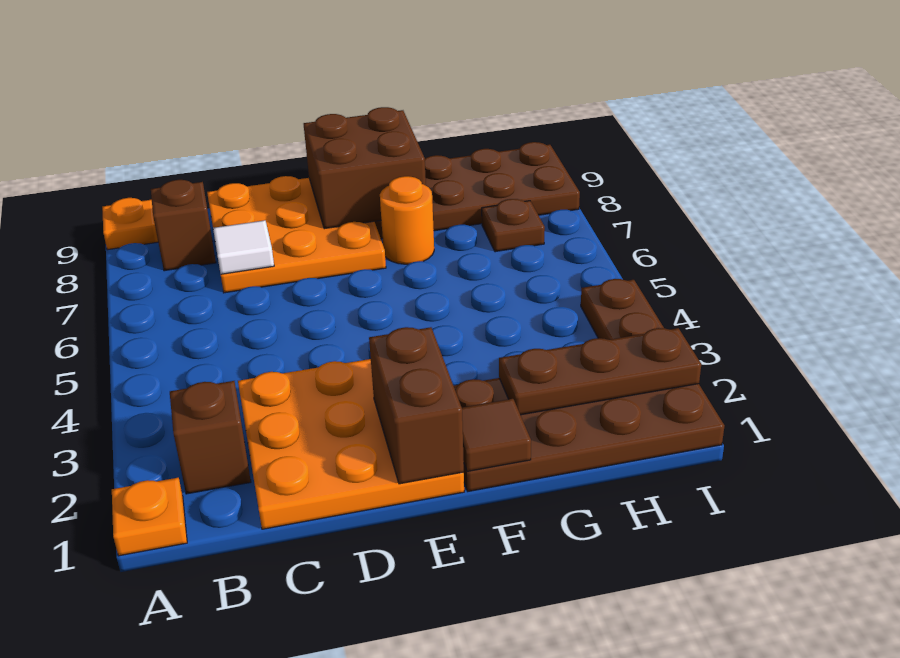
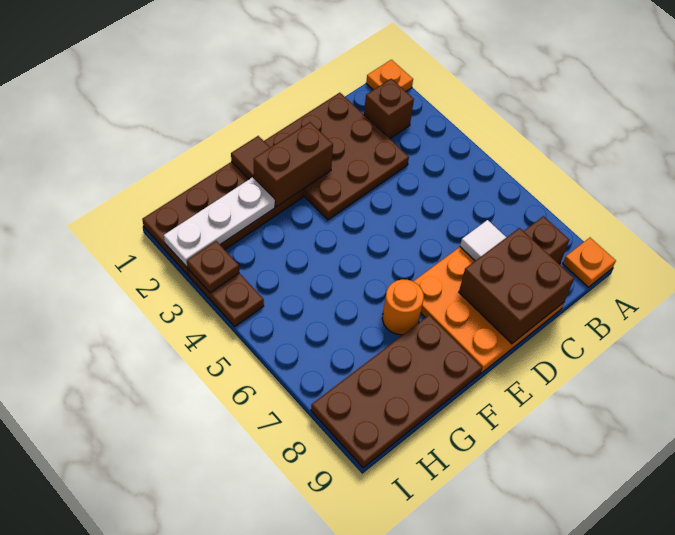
orange 3x3 plate [238,359,464,529] -> brown 3x3 plate [264,93,409,220]
brown 1x2 brick [369,327,464,484] -> brown 1x2 brick turned to [254,122,333,207]
brown 2x2 brick [304,107,426,229] -> brown 2x2 brick moved to [459,228,574,344]
brown 1x3 plate [499,328,701,415] -> white 1x3 plate [164,177,275,267]
brown 1x1 plate [482,199,545,252] -> brown 1x1 plate moved to [187,241,239,293]

